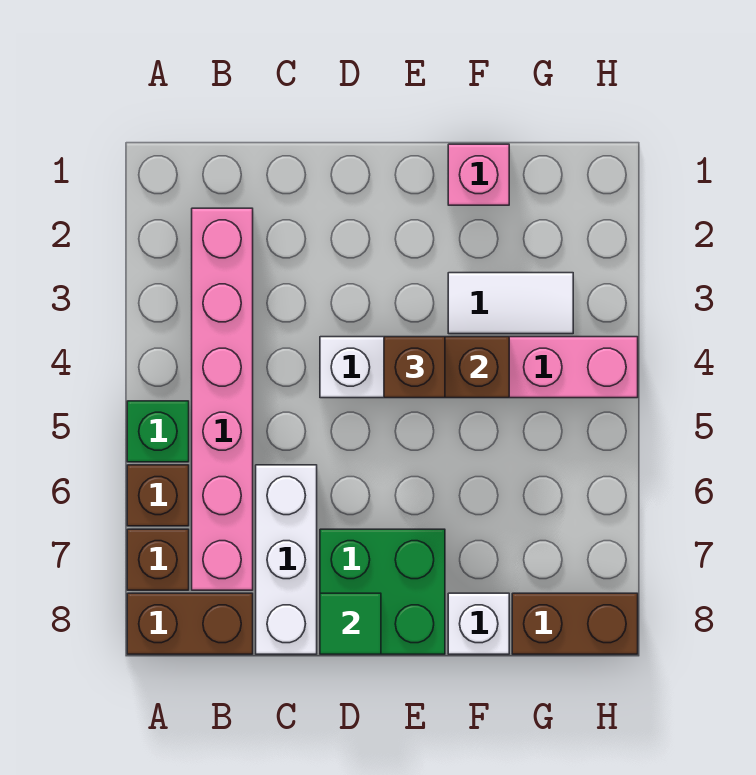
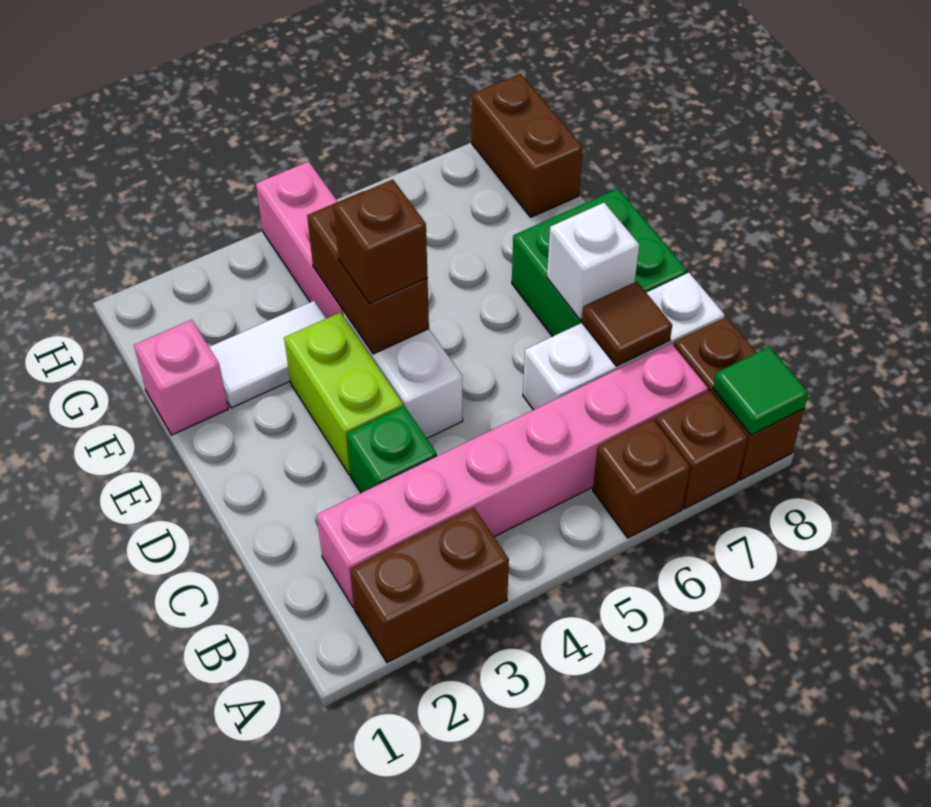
none -> brown 1x2 brick [350,508,509,663]
green 1x1 brick [127,401,189,462] -> green 1x1 brick moved to [347,406,437,493]
none -> brown 1x1 tile [582,281,672,366]
none -> lime 1x2 brick [284,313,403,475]
green 1x1 tile [320,593,381,654] -> green 1x1 tile moved to [713,347,809,435]
white 1x2 tile [448,273,573,334] -> white 1x2 tile turned to [209,301,326,408]
white 1x1 brick [448,593,509,654] -> white 1x1 brick moved to [547,203,639,320]

